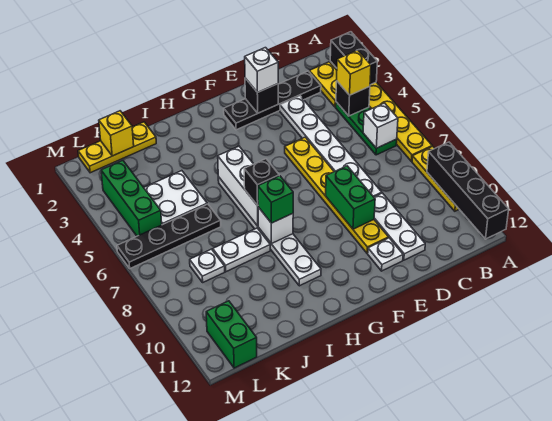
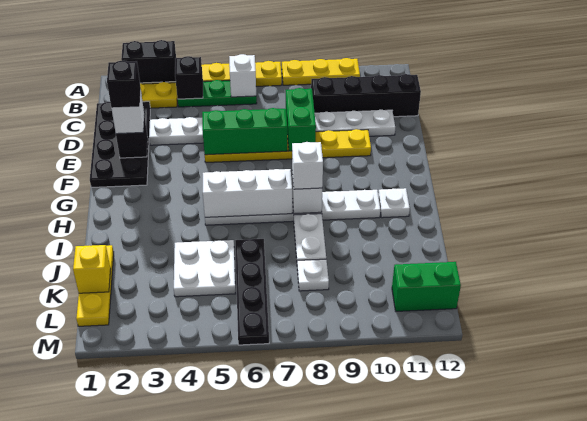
black 1x4 brick [427,142,509,239] -> black 1x4 brick moved to [311,74,421,117]
yellow 1x1 brick [337,50,371,95] -> none
black 1x4 plate [224,71,321,130] -> black 2x4 plate [90,101,150,187]
green 1x2 brick [326,166,375,229] -> green 1x2 brick turned to [286,88,316,151]
white 1x1 plate [368,238,403,271] -> white 1x1 plate moved to [378,188,410,218]
black 1x1 brick [244,159,279,206] -> black 1x1 brick moved to [107,61,141,108]
green 1x1 brick [258,176,293,223] -> white 1x1 brick [292,142,323,189]
green 1x3 brick [101,160,162,236] -> green 1x3 brick moved to [202,108,287,155]

